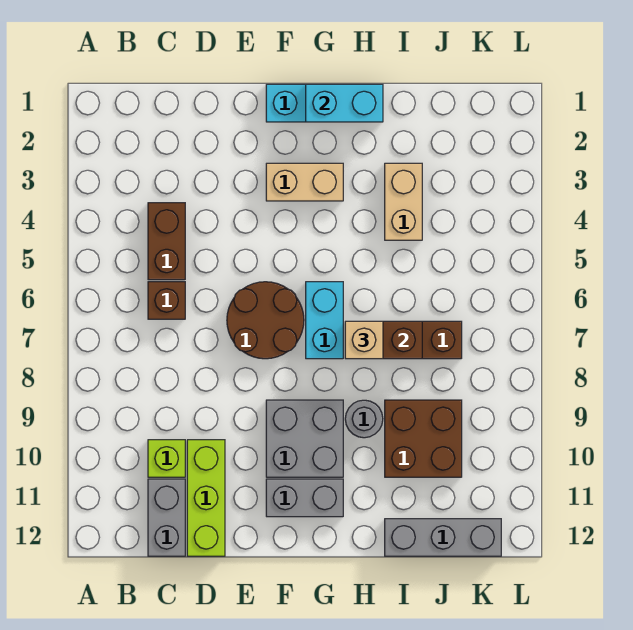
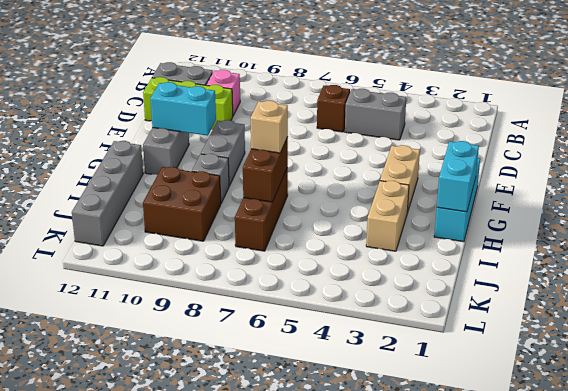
brown 1x2 brick [148,203,185,280] -> grey 1x2 brick [345,89,406,140]
lime 1x1 brick [148,440,185,477] -> pink 1x1 brick [207,70,240,116]
brown 2x2 round brick [227,282,304,359] -> none
grey 2x2 brick [266,400,343,477] -> grey 1x2 brick [201,120,245,186]
cyan 1x2 brick [306,282,343,359] -> cyan 1x2 brick moved to [151,82,216,136]
grey 1x1 round brick [345,400,383,438] -> grey 1x1 brick [192,154,229,203]
tan 1x2 brick [385,163,422,240] -> tan 1x2 brick turned to [366,181,409,251]
grey 1x3 brick [385,519,501,556] -> grey 1x4 brick [72,141,143,246]

